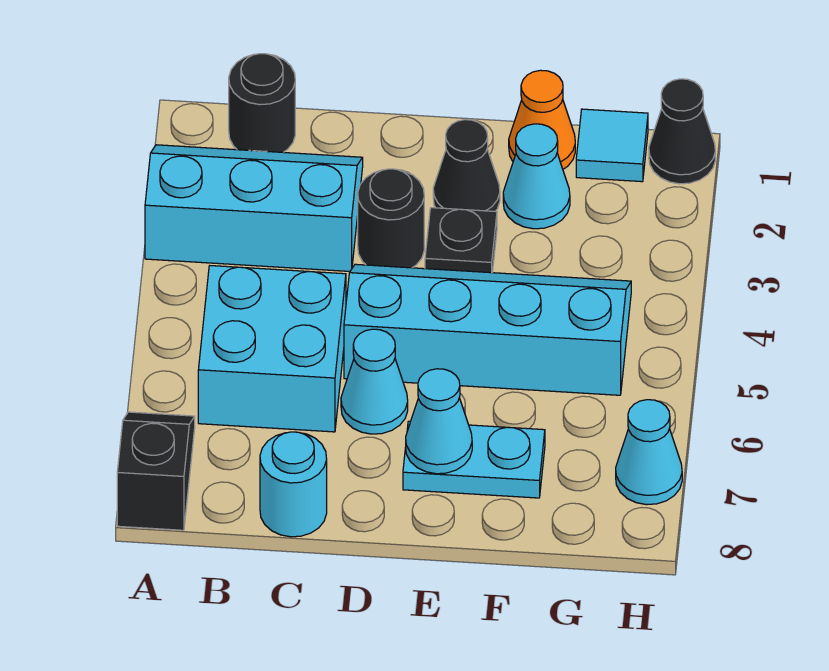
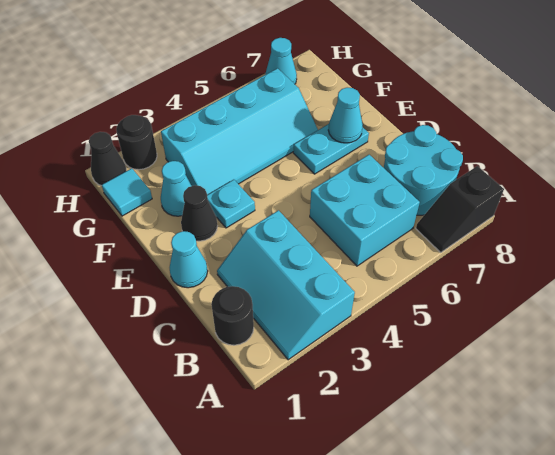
cyan 1x1 round brick [260,432,327,537] -> cyan 2x2 round brick [384,125,463,215]
black 1x1 round brick [358,169,424,268] -> black 1x1 round brick moved to [116,115,157,170]
cyan 2x4 slope [344,264,631,395] -> cyan 2x4 slope turned to [161,68,318,195]
cyan 1x1 cone [341,329,408,434] -> cyan 1x1 cone moved to [170,231,208,288]
black 1x1 plate [425,208,497,273] -> cyan 1x1 plate [207,180,255,228]
cyan 1x2 plate [403,421,545,498] -> cyan 1x2 plate turned to [293,124,369,174]
orange 1x1 cone [509,70,575,169] -> none

